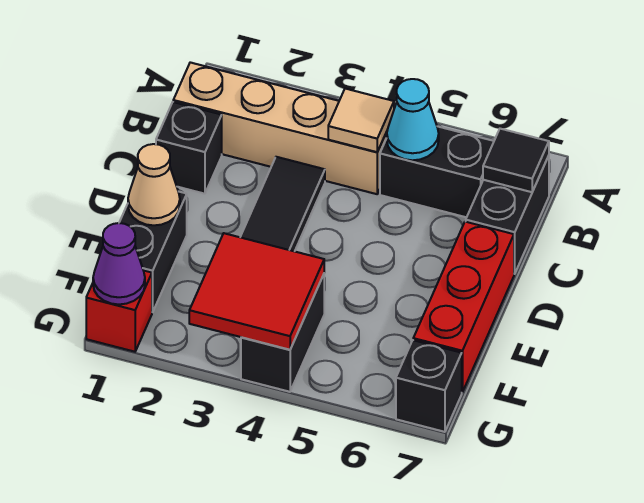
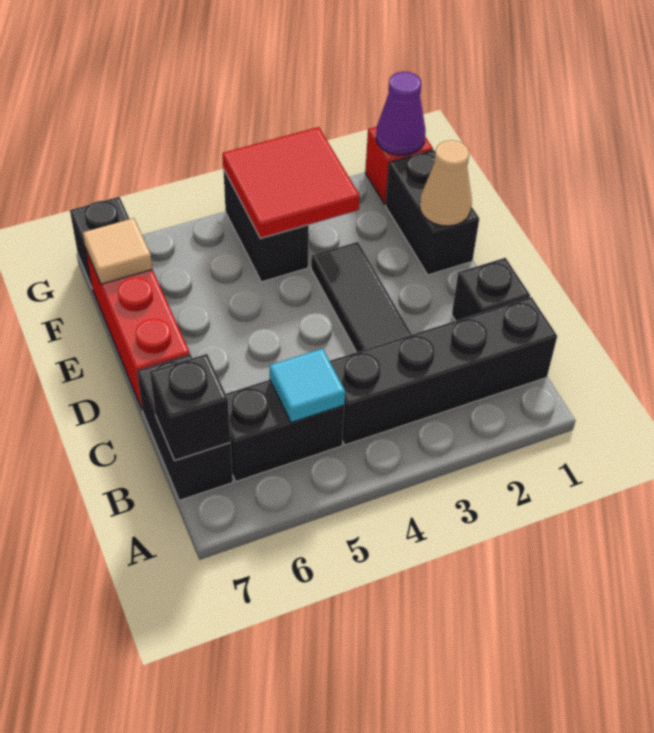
tan 1x4 brick [173,62,387,194] -> black 1x4 brick [330,297,557,445]
tan 1x1 tile [328,89,394,152] -> tan 1x1 tile moved to [83,218,152,284]
cyan 1x1 cone [387,79,439,160] -> cyan 1x1 tile [270,349,345,422]
black 1x1 tile [483,129,549,192] -> black 1x1 brick [150,354,230,461]

